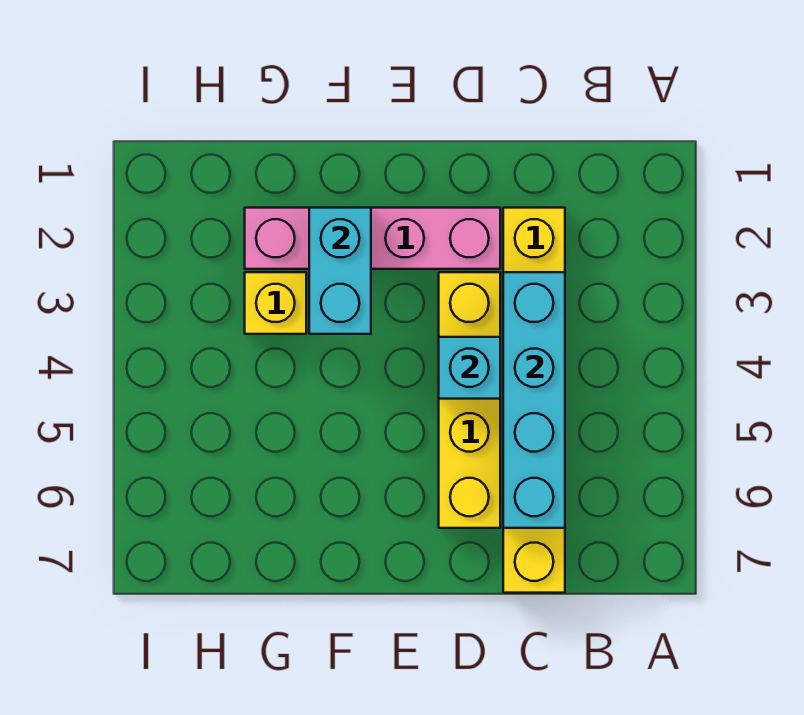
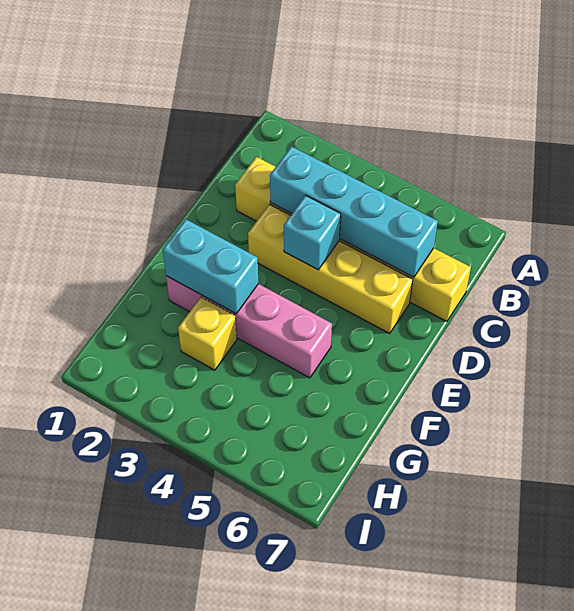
pink 1x4 brick [245,208,500,269] -> pink 1x4 brick turned to [166,276,332,378]

